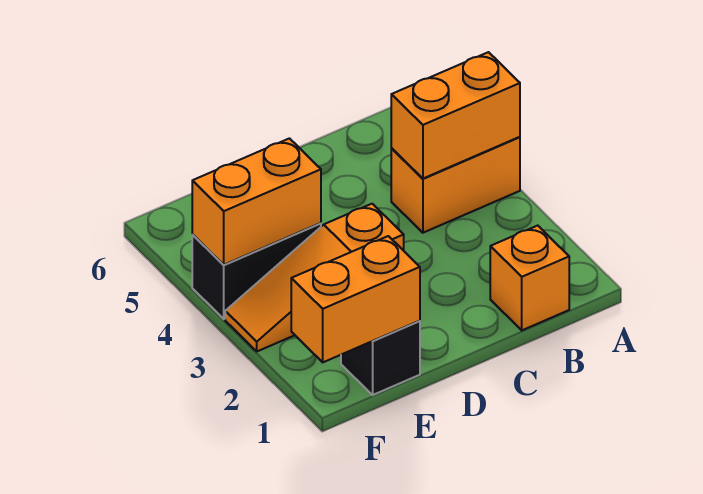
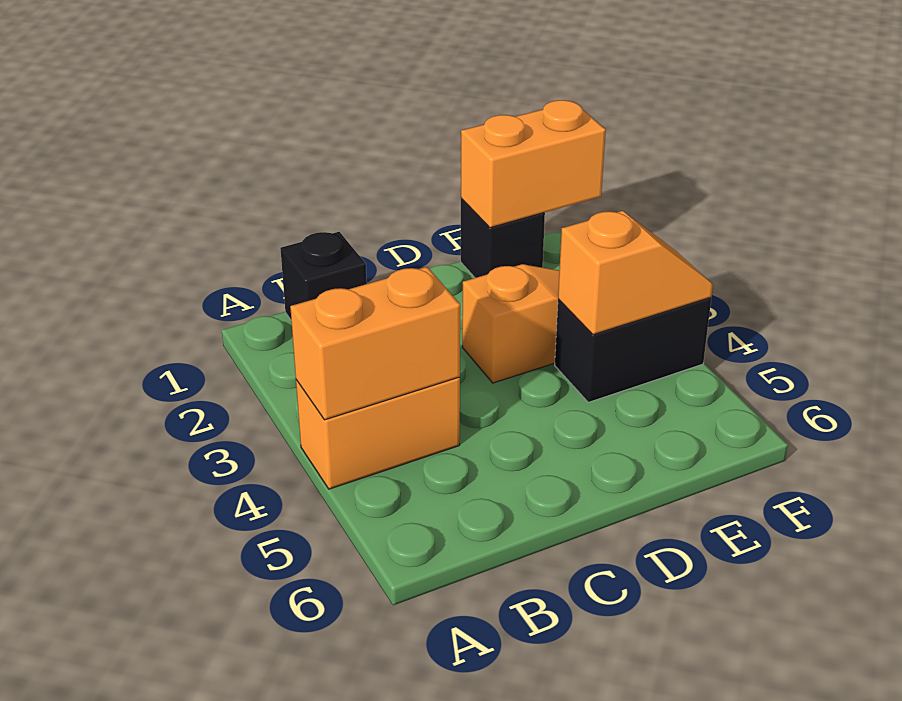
orange 1x1 brick [490,226,569,330] -> black 1x1 brick [280,232,367,319]
orange 1x2 brick [192,138,321,265] -> orange 1x2 slope [558,211,713,335]

